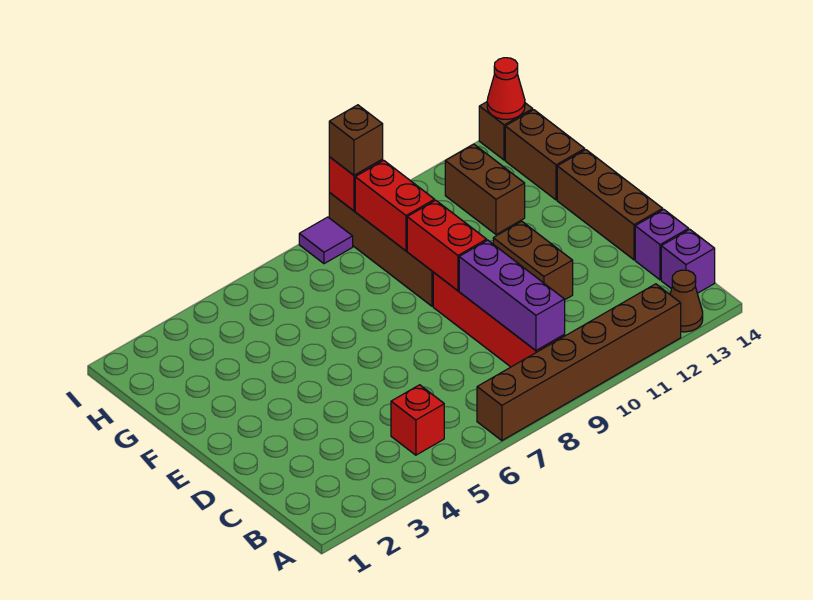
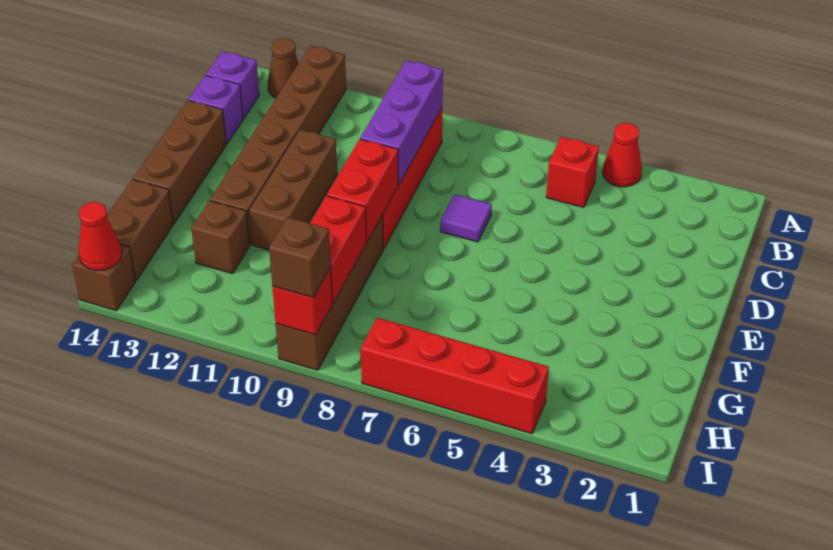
none -> red 1x1 cone [603,123,642,187]
brown 1x6 brick [477,284,681,441] -> brown 1x6 brick turned to [210,46,346,245]
brown 1x2 brick [493,221,573,299] -> brown 1x3 brick [249,130,337,250]
brown 1x2 brick [445,144,525,234] -> brown 1x1 brick [191,201,250,274]
none -> red 1x4 brick [361,318,549,434]
purple 1x1 tile [299,217,353,264] -> purple 1x1 tile moved to [440,194,492,242]

